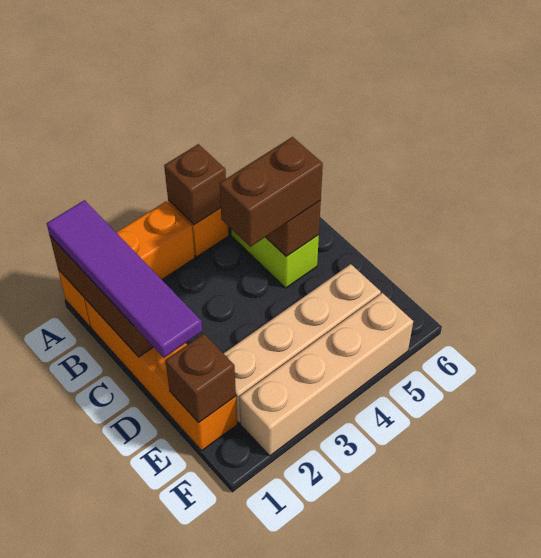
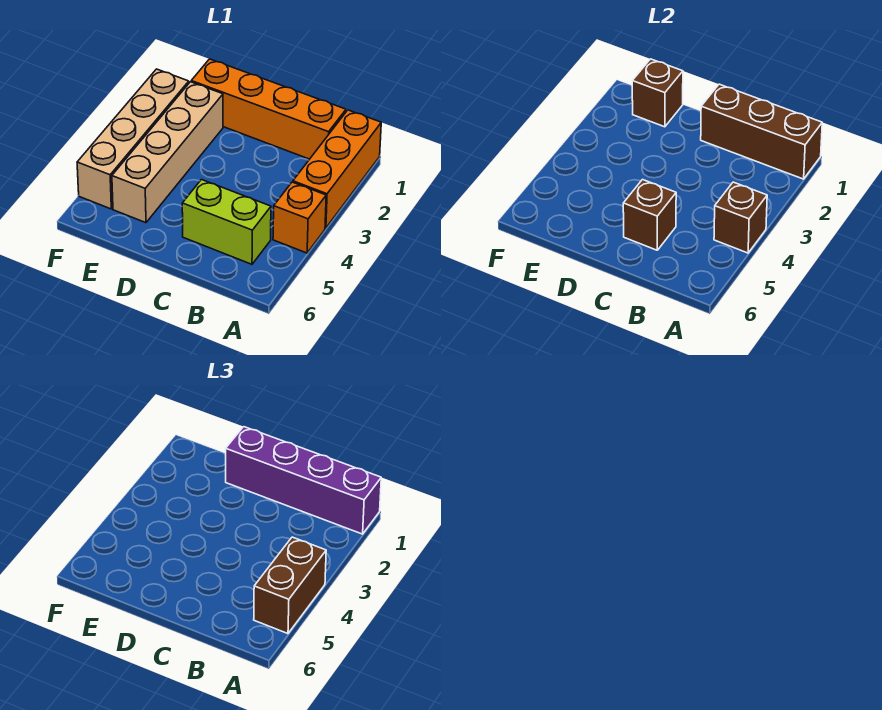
purple 1x4 tile [47,200,202,358] -> purple 1x4 brick [226,427,381,534]
brown 1x2 brick [220,137,323,247] -> brown 1x2 brick moved to [254,537,326,634]

